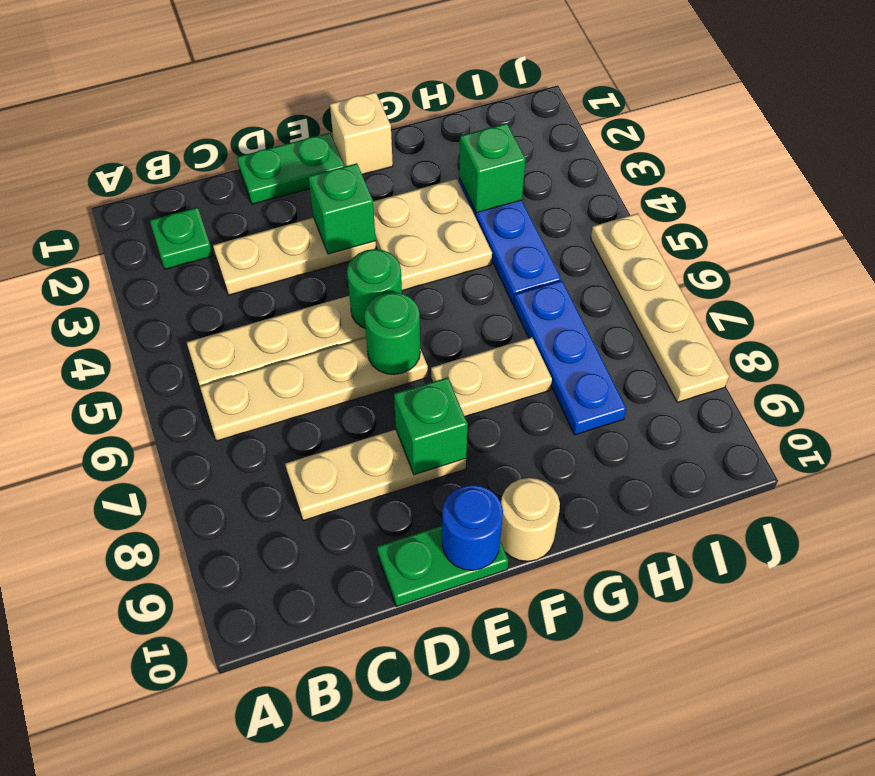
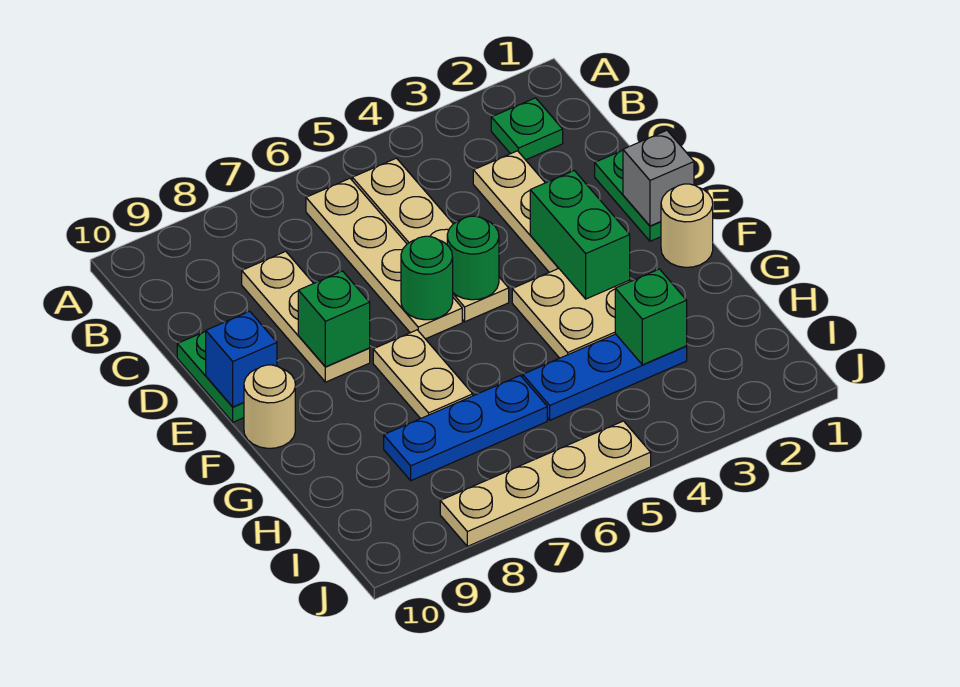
none -> grey 1x1 brick [623,130,694,226]
green 1x1 brick [308,163,376,254] -> green 1x2 brick [530,171,630,299]
blue 1x1 round brick [442,485,503,570] -> blue 1x1 brick [206,311,277,407]
tan 1x1 brick [330,92,393,175] -> tan 1x1 round brick [661,184,713,267]

